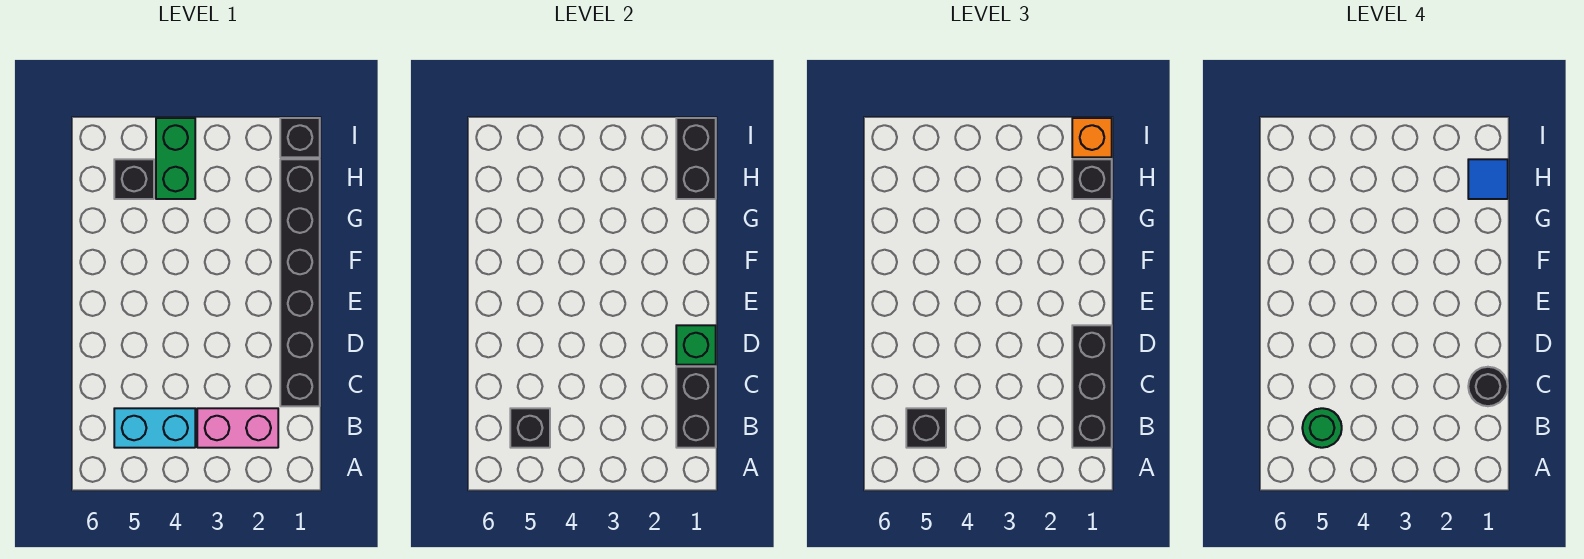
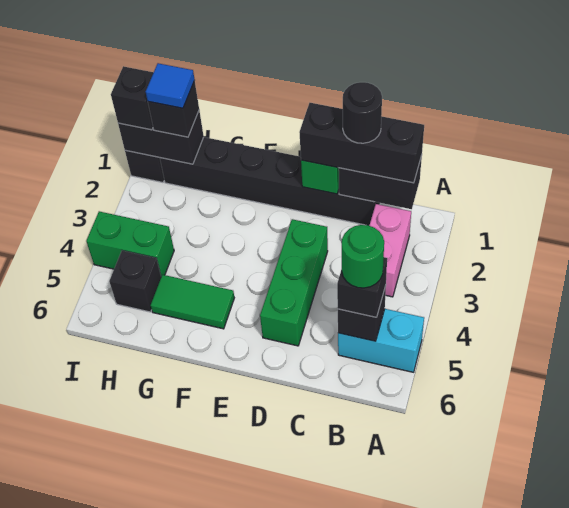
cyan 1x2 brick [114,408,195,448] -> cyan 1x2 brick turned to [338,309,424,372]
none -> green 1x3 brick [260,219,328,346]
none -> green 1x2 tile [151,275,234,329]
orange 1x1 brick [1072,118,1112,157] -> black 1x1 brick [111,66,153,130]

